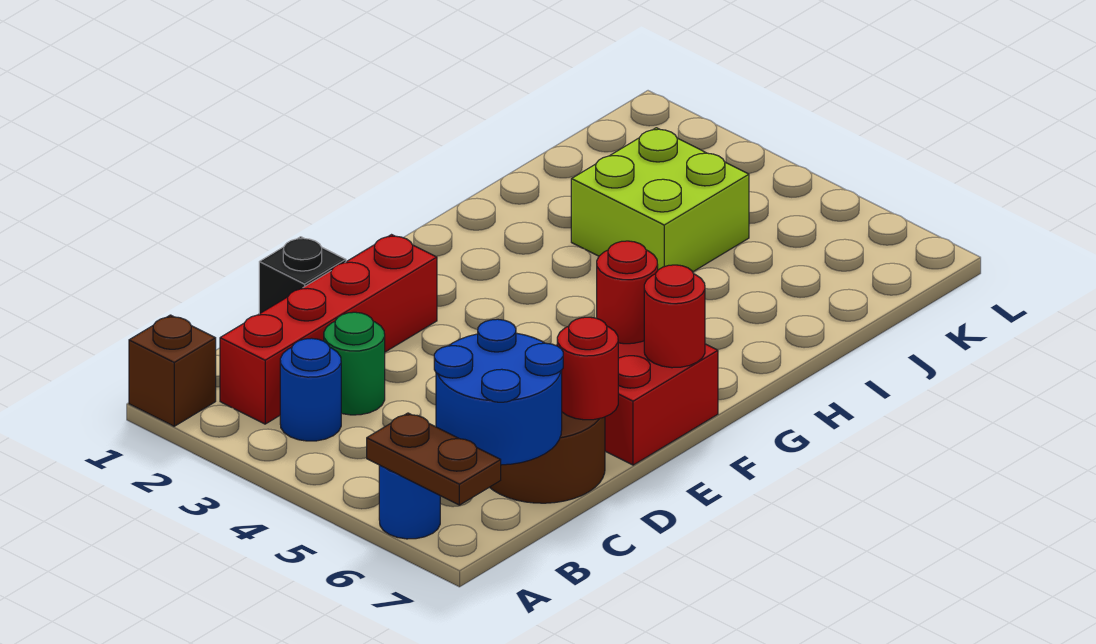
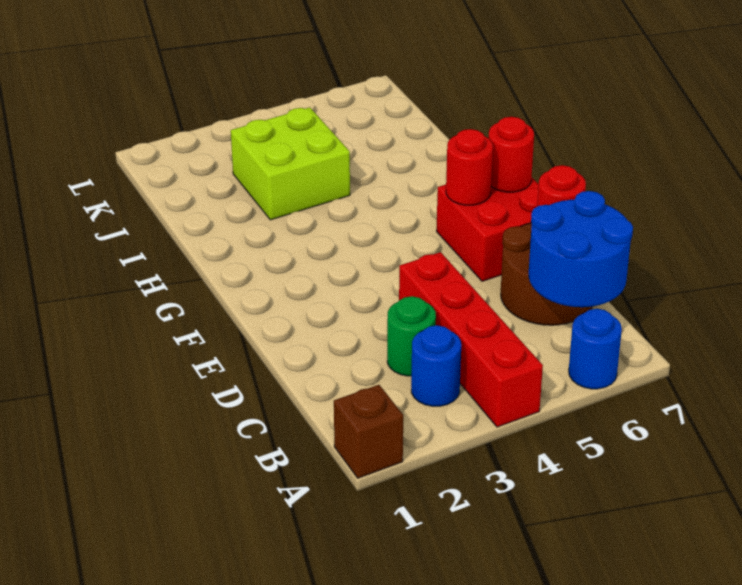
brown 1x2 plate [367,413,501,505] -> none
red 1x4 brick [220,235,437,424] -> red 1x4 brick moved to [399,252,543,427]
black 1x1 brick [259,237,346,314] -> none

